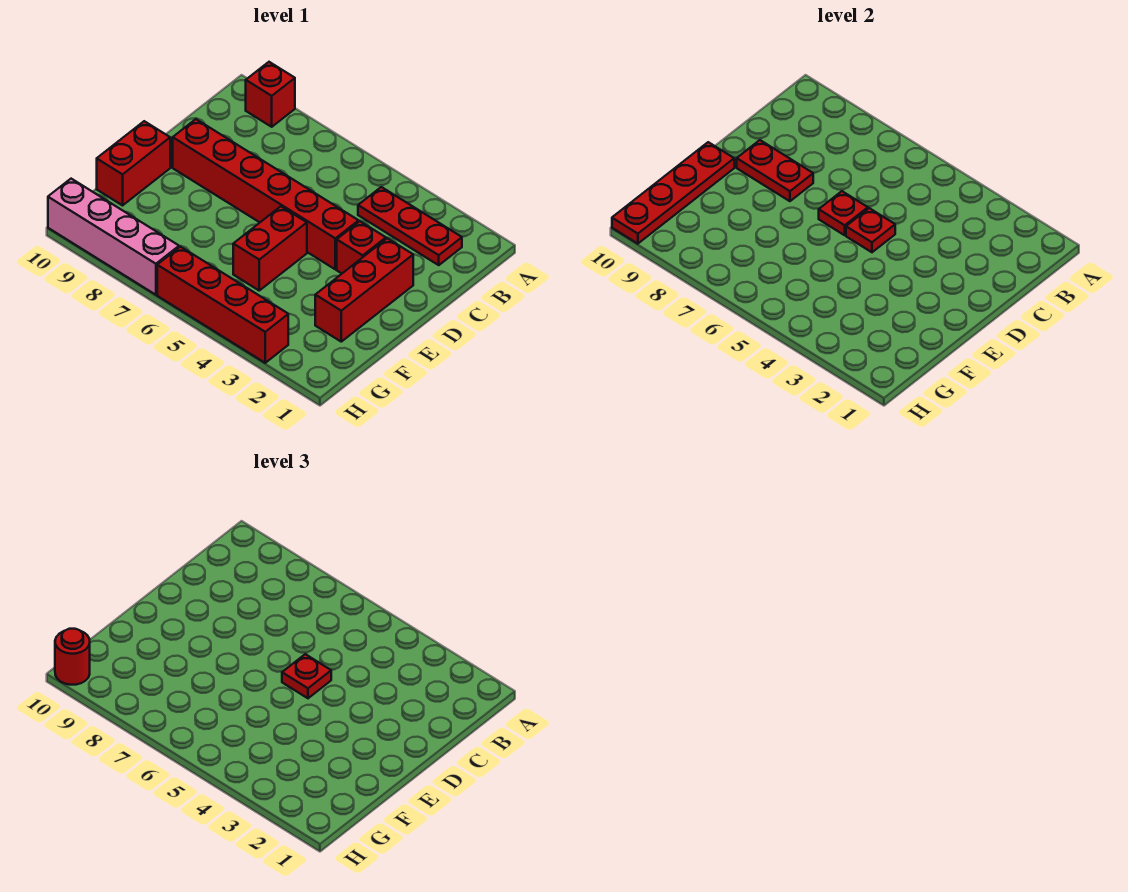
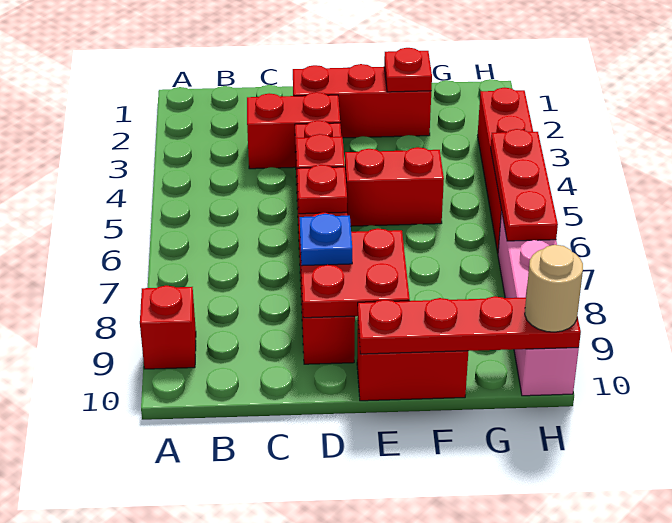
red 1x3 plate [358,187,462,265] -> red 1x3 plate moved to [491,129,558,241]
red 1x1 brick [337,221,386,273] -> red 1x2 brick [247,92,340,169]
red 1x1 plate [282,654,331,698] -> red 1x1 plate moved to [384,48,432,92]
red 1x2 plate [737,140,813,201] -> red 2x2 plate [300,228,410,318]
none -> blue 1x1 plate [300,214,352,266]
red 1x1 round brick [55,629,90,685] -> tan 1x1 round brick [525,245,583,332]

